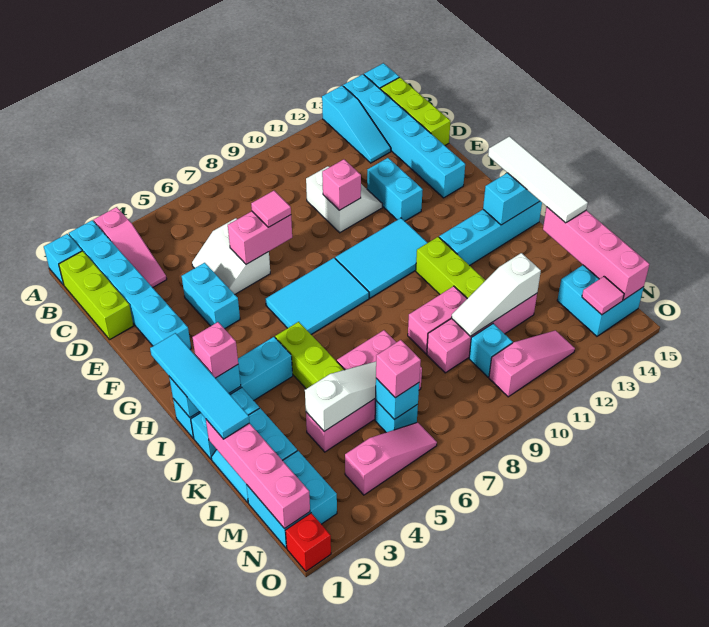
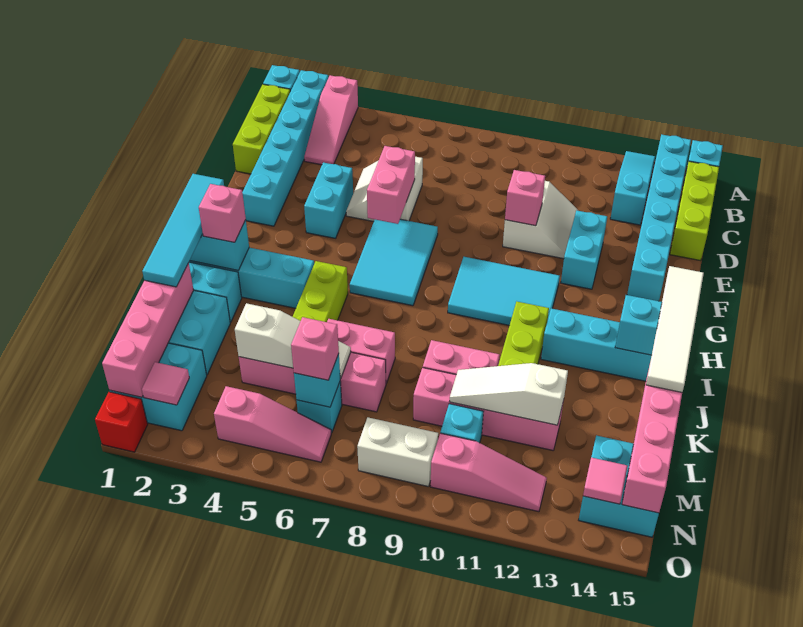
cyan 1x3 slope [322,86,391,163] -> cyan 1x3 slope turned to [610,151,655,225]
pink 1x2 brick [228,211,292,264] -> pink 1x2 brick turned to [367,146,415,224]
pink 1x1 tile [251,191,291,227] -> pink 1x1 tile moved to [142,362,189,405]
cyan 2x3 tile [265,258,369,334] -> cyan 2x3 tile turned to [350,219,438,306]
none -> white 1x2 brick [357,417,438,487]

